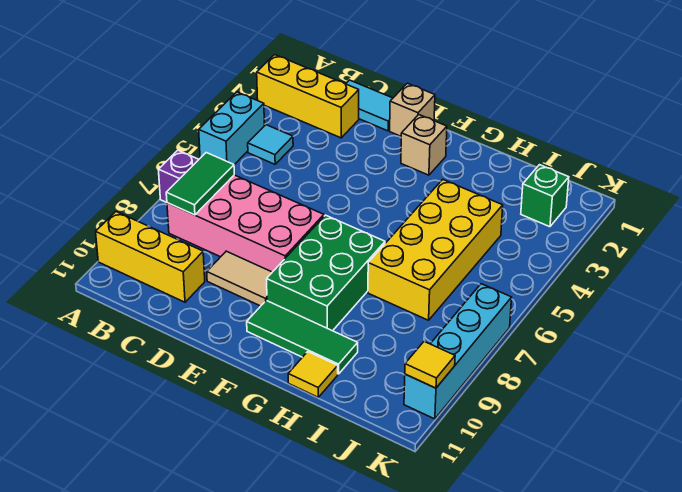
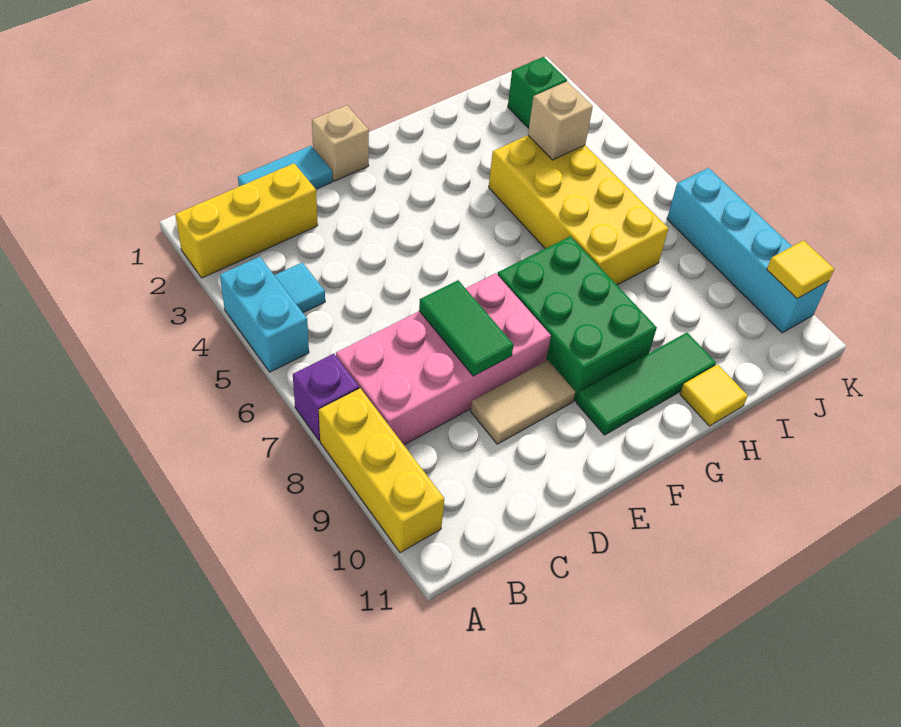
yellow 1x3 brick [96,212,205,302] -> yellow 1x3 brick turned to [319,388,444,553]
green 1x2 tile [166,153,234,215] -> green 1x2 tile moved to [419,280,513,376]
tan 1x1 brick [401,115,447,175] -> tan 1x1 brick moved to [528,82,593,160]

